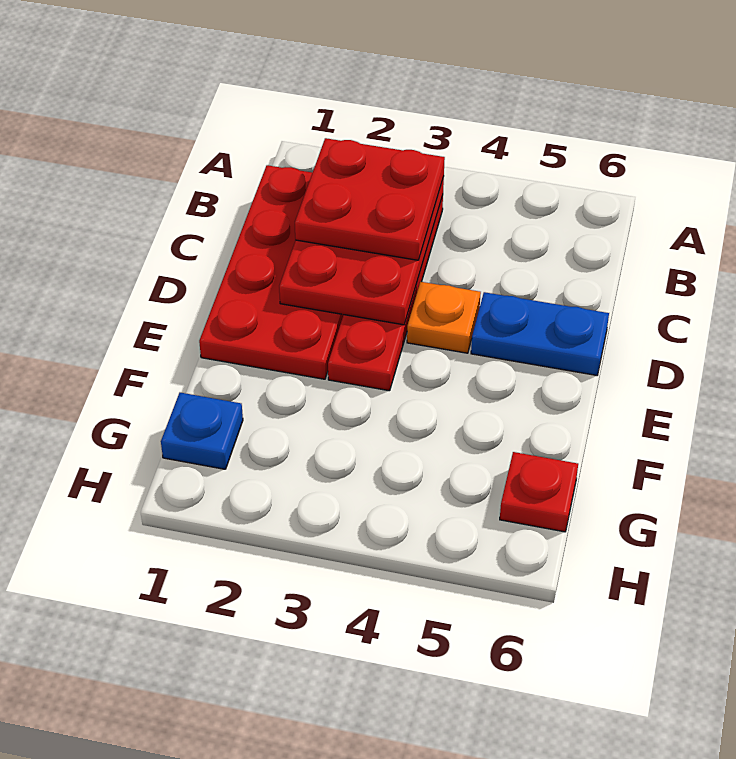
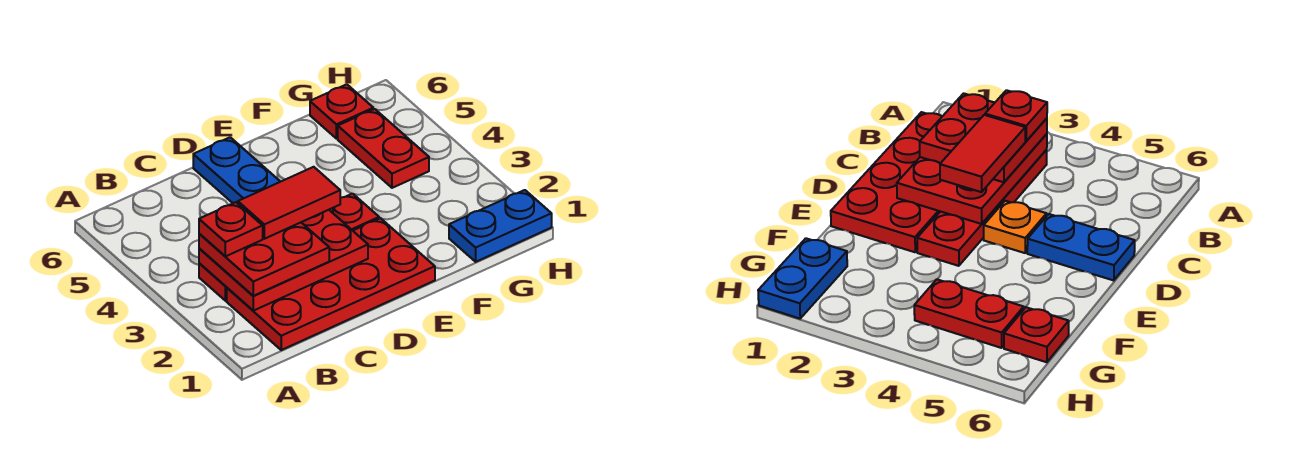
none -> red 1x1 plate [199,202,263,256]
none -> red 1x2 tile [238,167,340,239]
blue 1x1 plate [161,393,243,469] -> blue 1x2 plate [449,190,552,262]
none -> red 1x2 plate [338,109,429,188]

